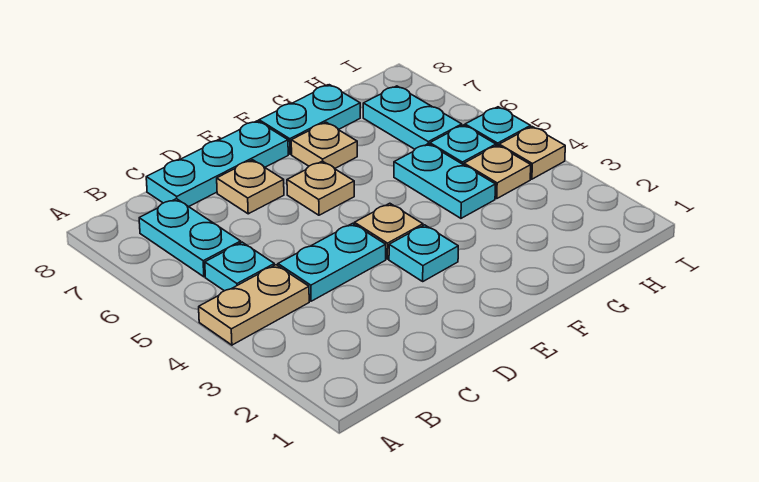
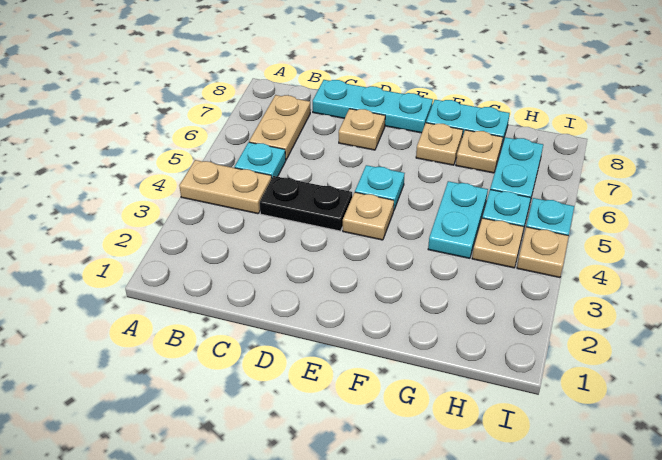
cyan 1x2 plate [139,199,241,277] -> tan 1x2 plate [249,95,310,159]
cyan 1x2 plate [278,223,386,301] -> black 1x2 plate [260,176,352,231]
cyan 1x1 plate [389,225,458,281] -> cyan 1x1 plate moved to [355,165,405,210]
tan 1x1 plate [287,161,354,215] -> tan 1x1 plate moved to [456,130,503,173]

